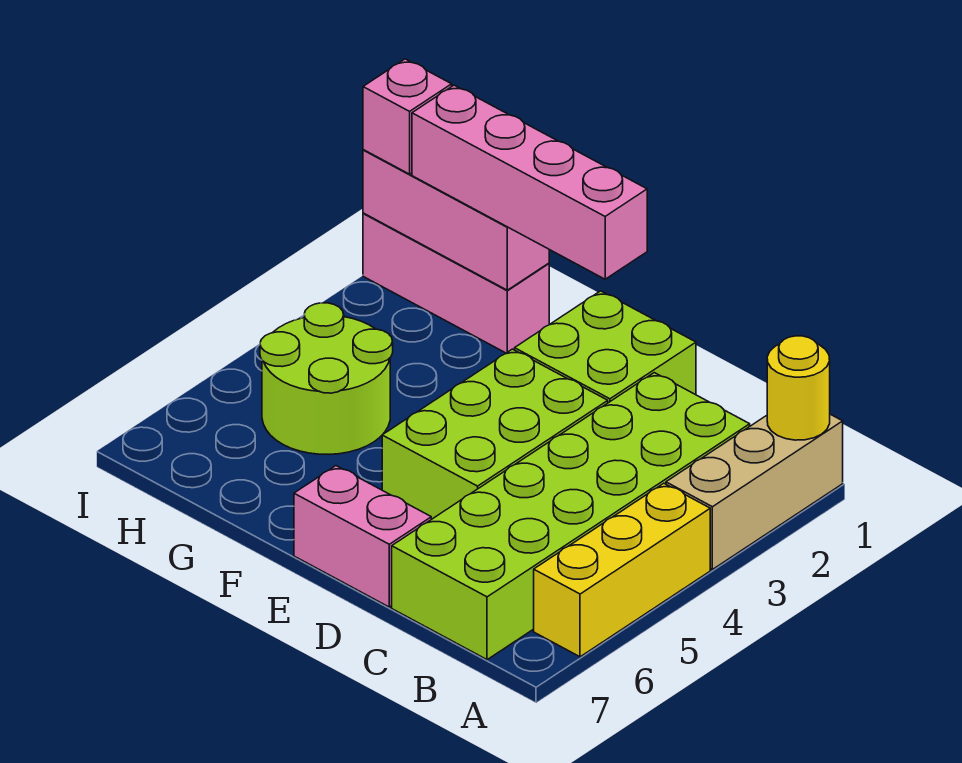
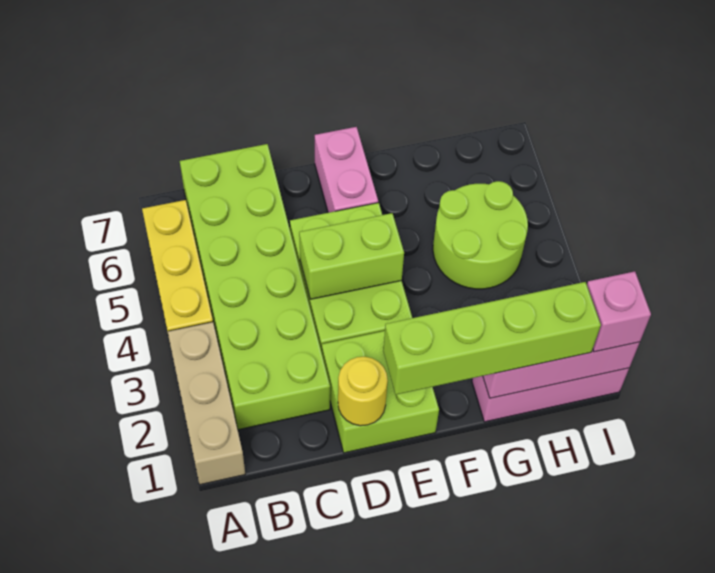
yellow 1x1 round brick [767,336,830,440] -> yellow 1x1 round brick moved to [338,357,388,426]
none -> lime 1x2 brick [299,213,404,299]
pink 1x2 brick [294,466,431,607] -> pink 1x2 brick turned to [315,127,378,213]
pink 1x4 brick [412,85,647,279] -> lime 1x4 brick [383,282,601,395]

